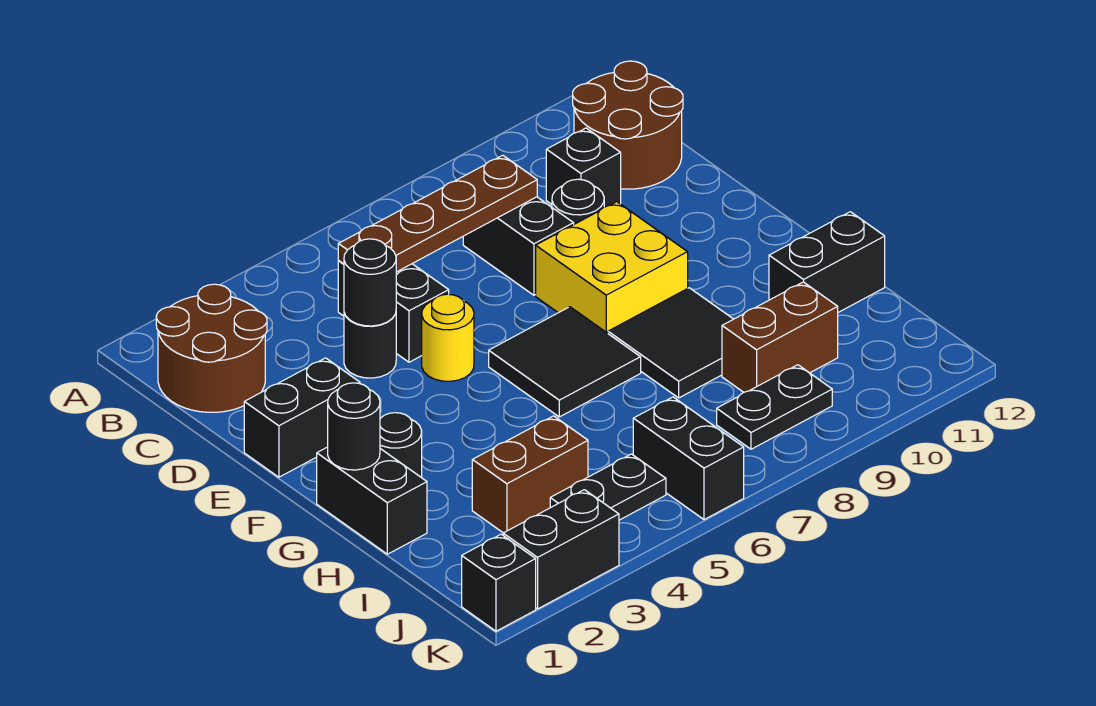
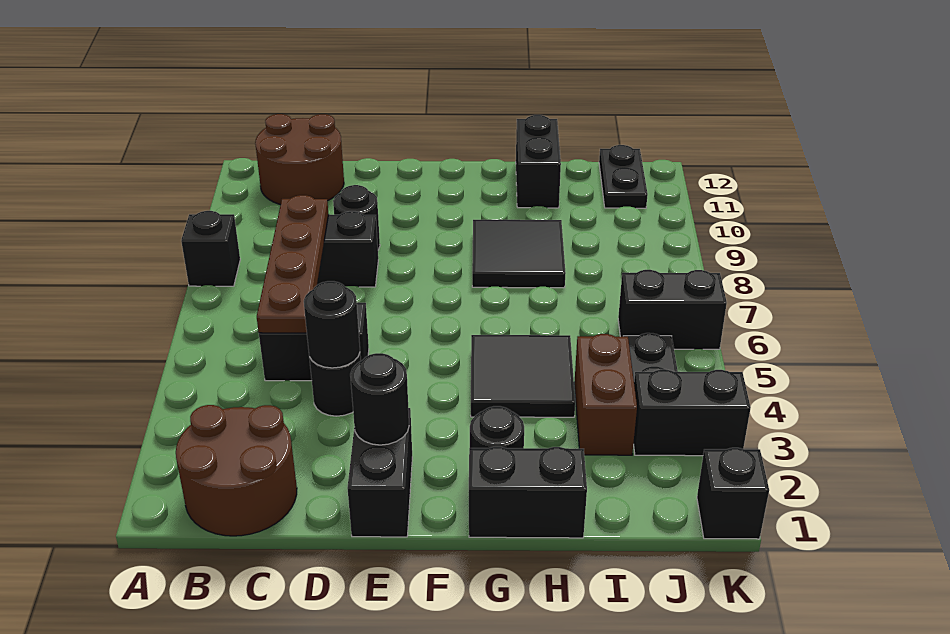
black 1x1 brick [546,128,621,207] -> black 1x1 brick moved to [181,211,240,286]
yellow 1x1 round brick [422,294,474,381] -> none
yellow 2x2 brick [536,202,688,333] -> none
black 2x2 tile [489,307,641,417] -> black 2x2 tile moved to [471,335,575,417]
black 1x1 round brick [328,383,380,470] -> black 1x1 round brick moved to [350,353,409,445]
brown 1x2 brick [722,282,838,392] -> none
black 1x2 plate [717,365,832,449] -> black 1x2 plate moved to [599,145,648,208]
black 1x2 brick [503,490,619,609] -> black 1x2 brick turned to [633,369,751,456]

